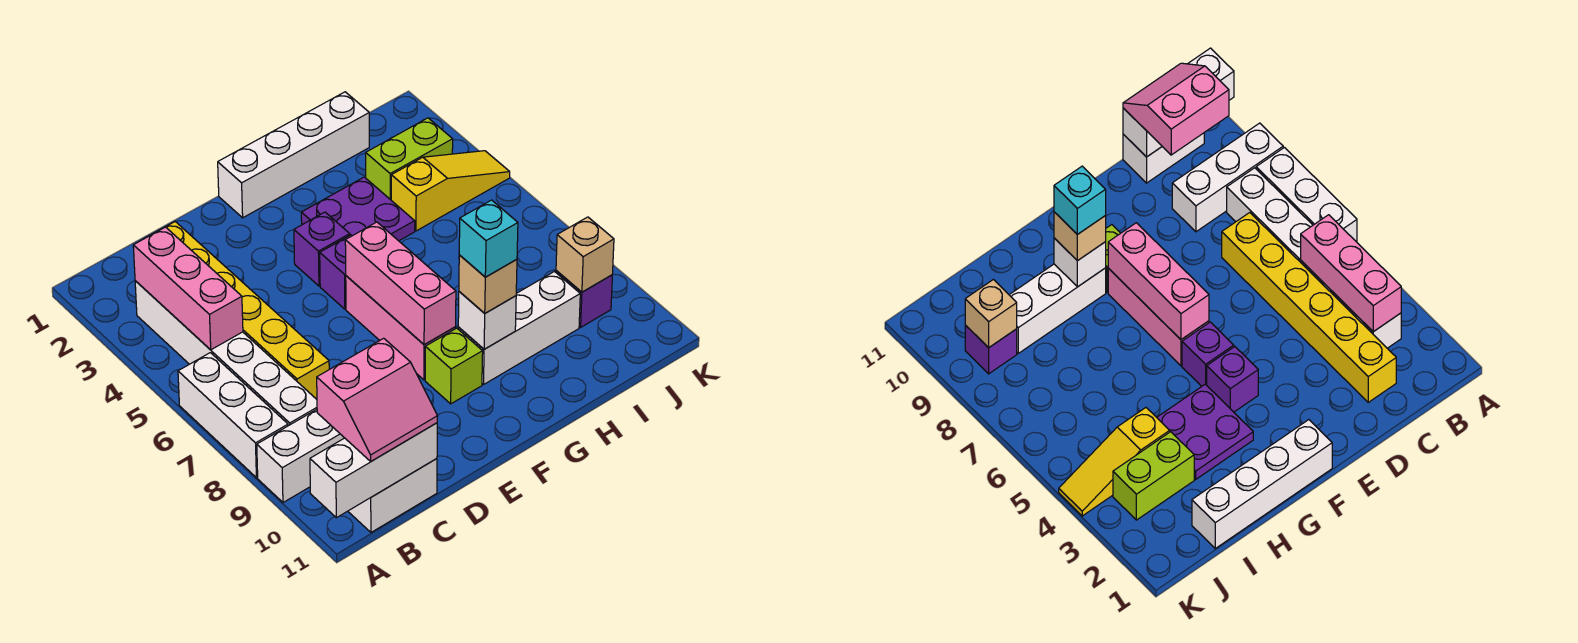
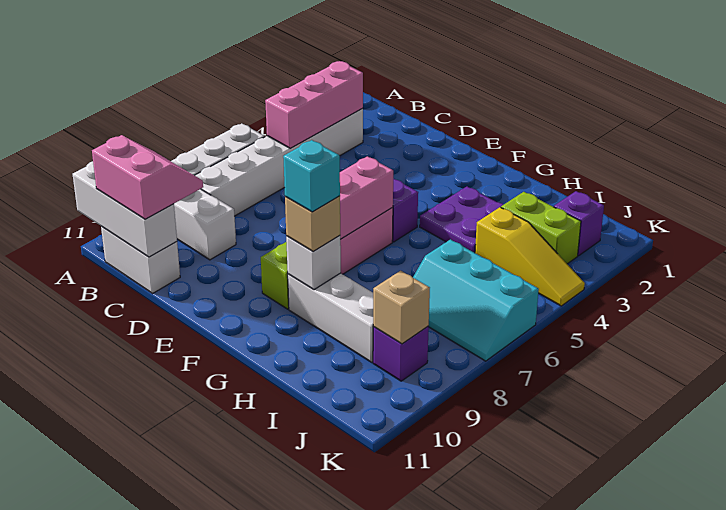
pink 2x2 slope [317,338,438,461] -> pink 2x2 slope turned to [92,135,203,219]
yellow 1x6 brick [166,222,329,399] -> none
white 1x4 brick [218,92,369,218] -> none
purple 1x1 brick [294,212,350,286] -> purple 1x1 brick moved to [554,191,604,256]
none -> cyan 2x3 slope [413,239,539,361]

